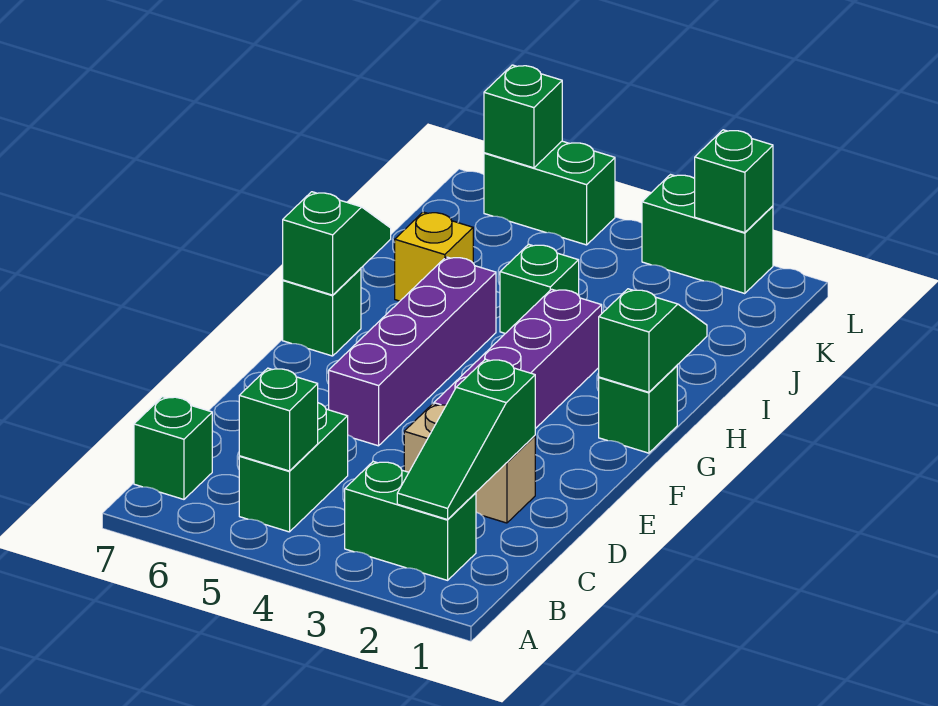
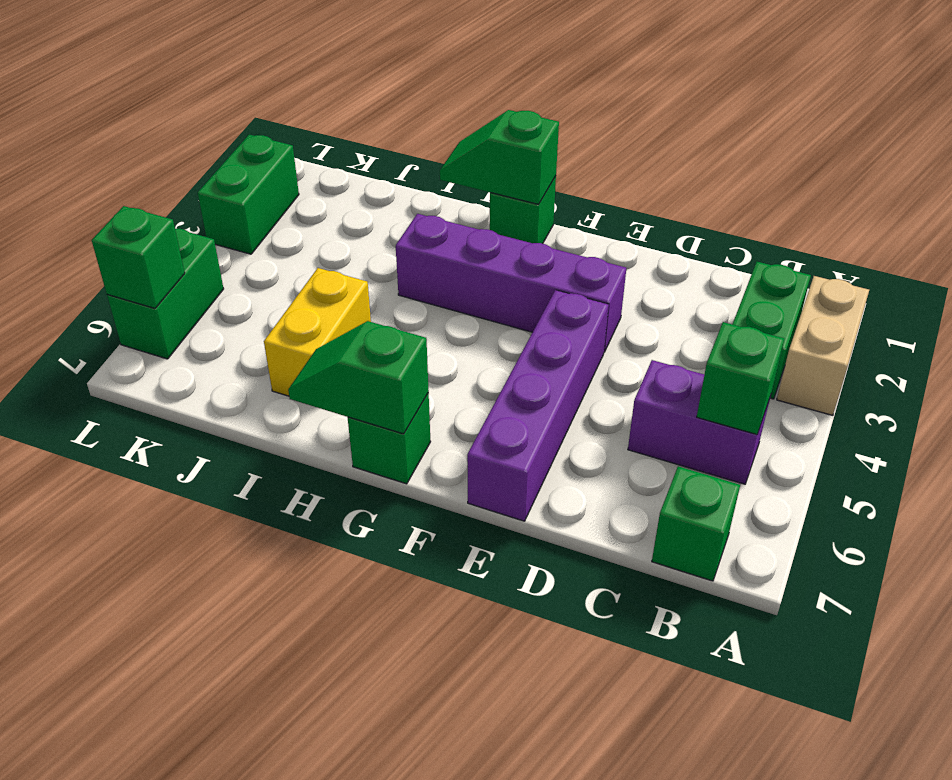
green 1x3 slope [397,359,535,520] -> none
green 1x2 brick [239,403,348,532] -> purple 1x2 brick [628,360,770,484]
tan 1x2 brick [404,404,535,523] -> tan 1x2 brick moved to [777,276,869,415]
purple 1x4 brick [329,257,496,446] -> purple 1x4 brick turned to [467,290,609,521]
green 1x1 brick [500,244,579,333] -> none
yellow 1x1 brick [395,212,473,301] -> yellow 1x2 brick [264,268,371,396]
green 1x1 brick [695,130,773,233] -> none

